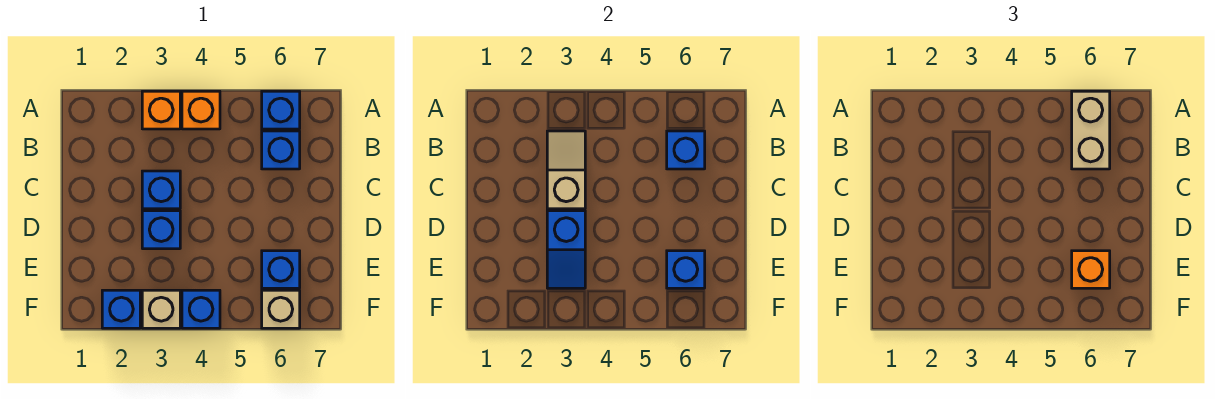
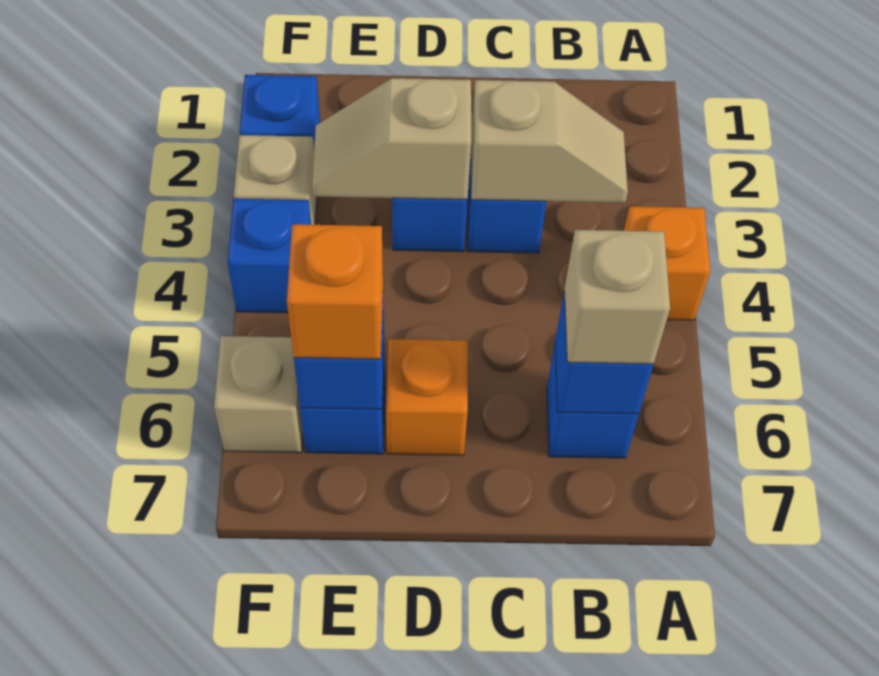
orange 1x1 brick [142,91,180,129] -> orange 1x1 brick moved to [386,339,468,455]
blue 1x1 brick [262,91,300,129] -> none
tan 1x2 brick [1072,91,1110,169] -> tan 1x1 brick [564,230,670,364]
blue 1x2 slope [547,211,585,288] -> tan 1x2 slope [312,78,471,199]

